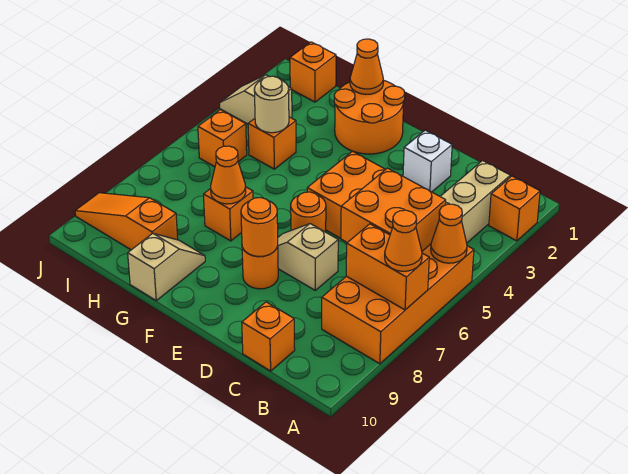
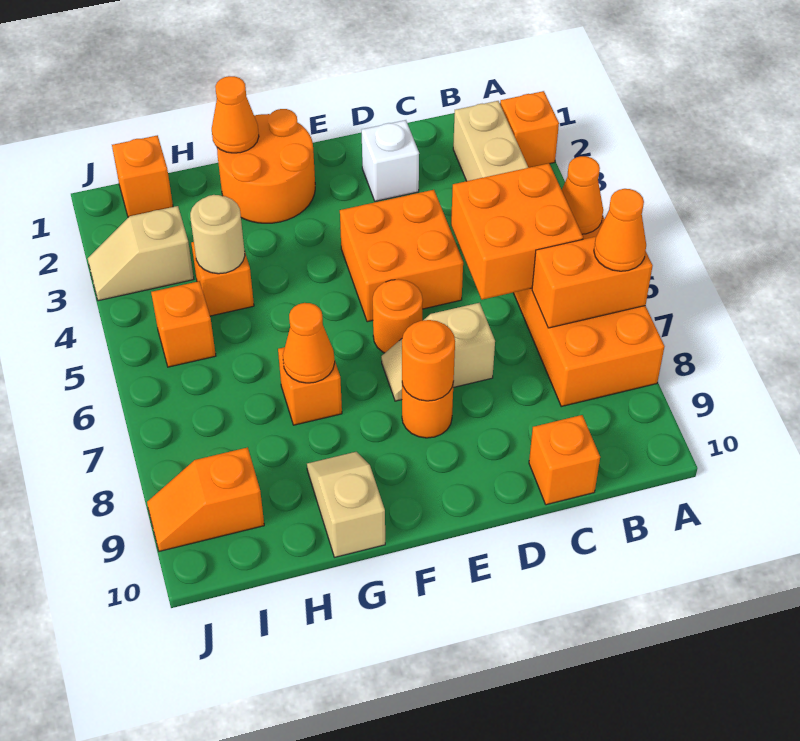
orange 1x3 slope [75,193,178,250] -> orange 1x2 slope [147,447,264,551]

